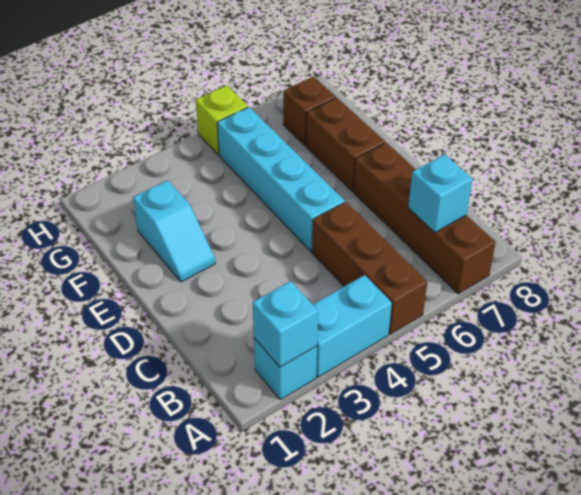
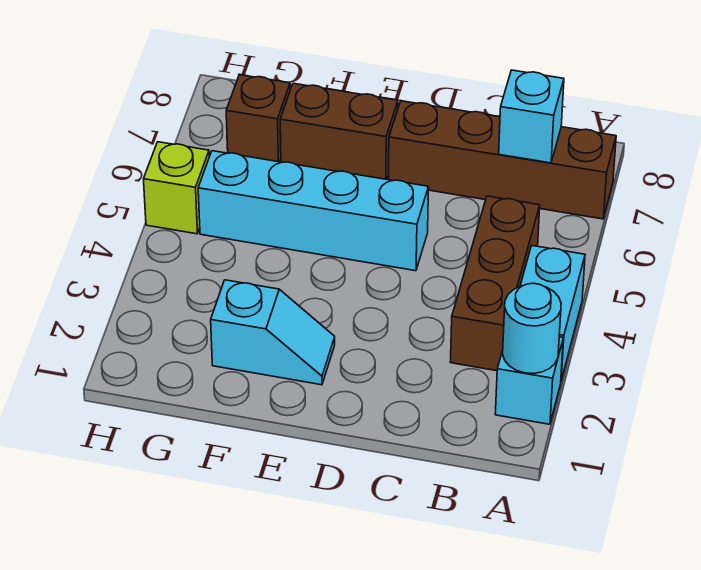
cyan 1x1 brick [253,281,318,367] -> cyan 1x1 round brick [503,283,561,374]
brown 1x3 brick [312,202,427,334] -> brown 1x3 brick turned to [451,196,540,371]

